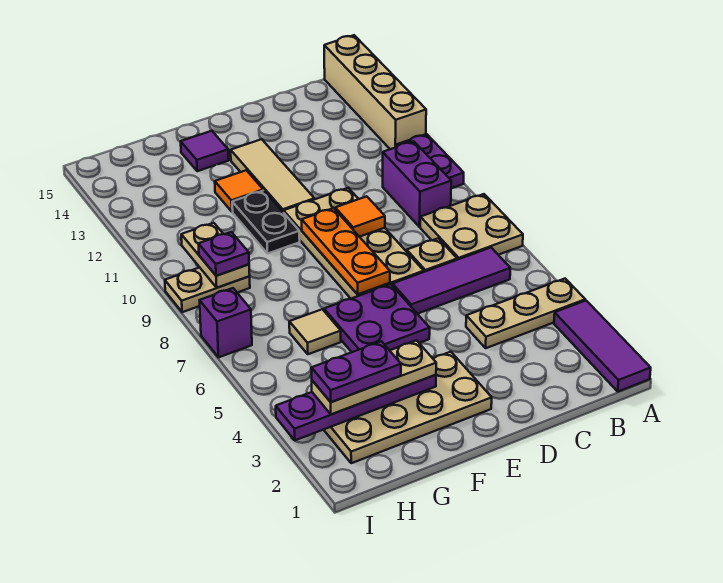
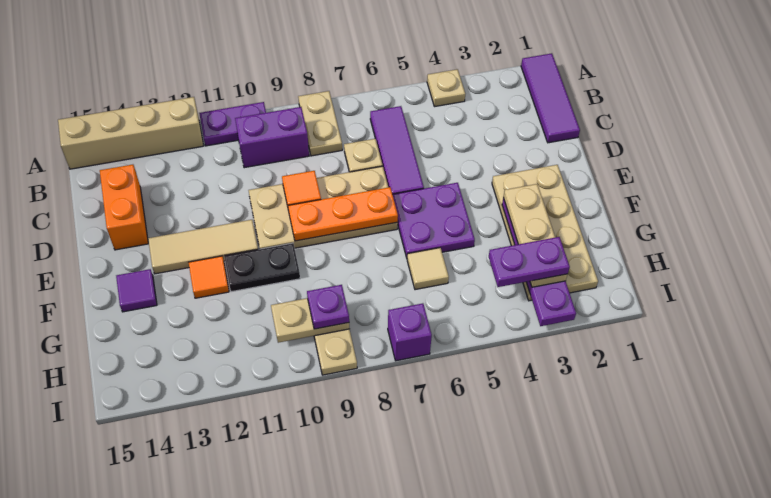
purple 1x3 tile [554,301,651,391] -> purple 1x3 tile turned to [521,53,580,143]
tan 1x3 plate [466,279,585,348] -> tan 1x1 plate [427,69,465,107]
tan 2x2 plate [420,194,523,260] -> tan 1x2 plate [298,91,342,156]
none -> orange 1x2 brick [100,165,148,250]
purple 1x2 plate [311,341,401,402] -> purple 1x2 plate turned to [489,237,570,287]

